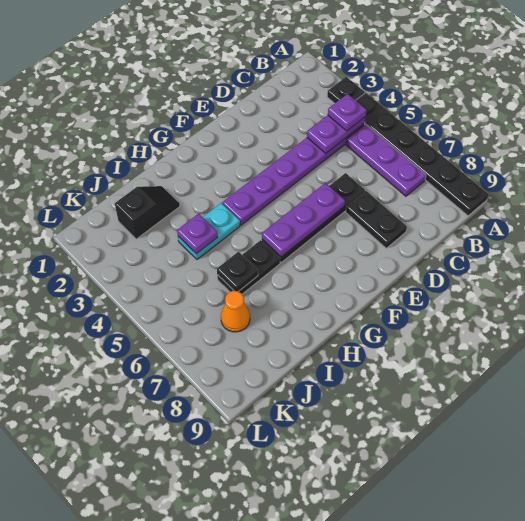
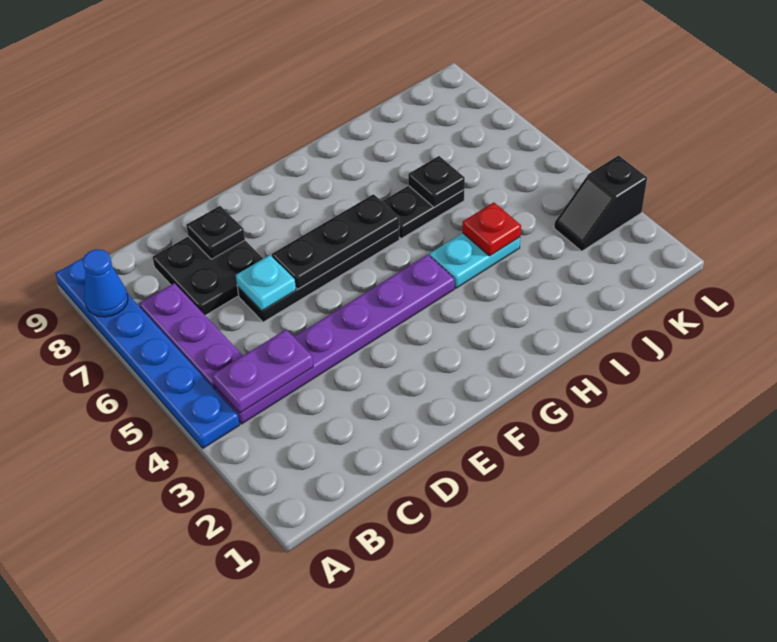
black 1x1 plate [327,77,365,103] -> black 1x1 plate moved to [186,206,245,259]
black 1x6 plate [356,93,488,216] -> blue 1x6 plate [55,258,239,448]
none -> blue 1x1 cone [83,249,128,317]
purple 1x1 plate [328,94,367,131] -> none
none -> cyan 1x1 plate [236,255,296,311]
black 1x2 plate [346,191,407,248] -> black 2x2 plate [152,236,263,315]
purple 1x3 plate [262,183,345,257] -> black 1x3 plate [272,194,399,289]
black 1x2 slope [115,186,180,239] -> black 1x2 slope moved to [554,155,647,251]
purple 1x1 plate [177,214,218,254] -> red 1x1 plate [463,203,521,256]
orange 1x1 cone [221,291,250,332] -> none

